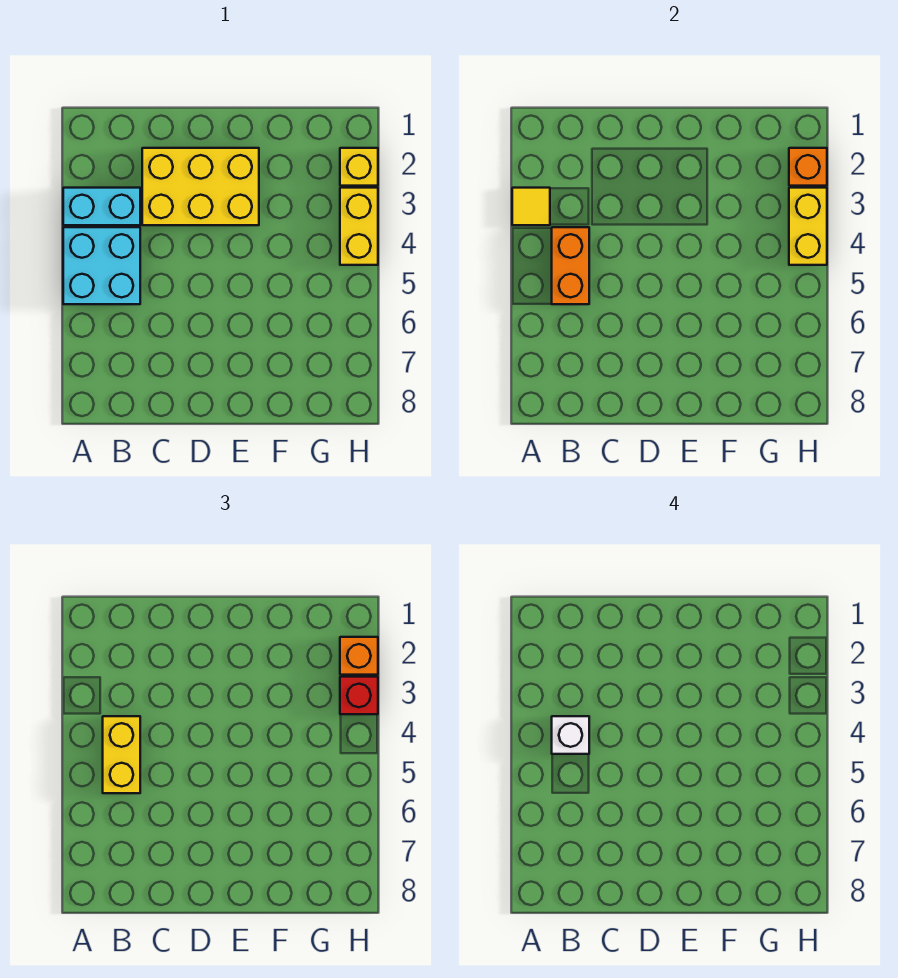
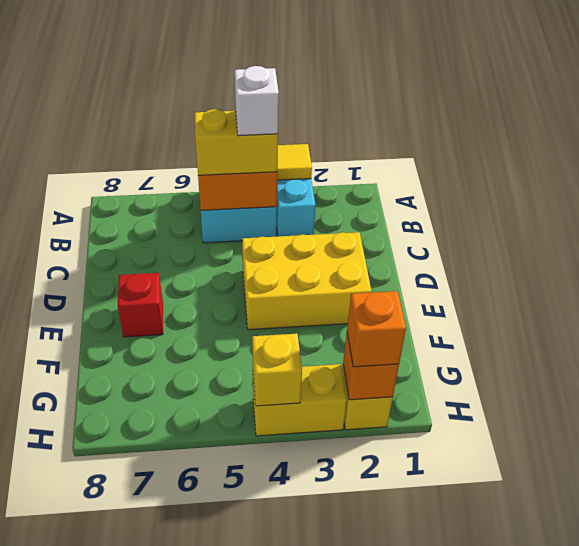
yellow 2x3 brick [142,148,259,225] -> yellow 2x3 brick turned to [242,232,371,330]
yellow 1x2 brick [789,188,827,265] -> yellow 1x1 brick [252,334,302,406]
red 1x1 brick [340,677,378,714] -> red 1x1 brick moved to [118,273,163,337]

